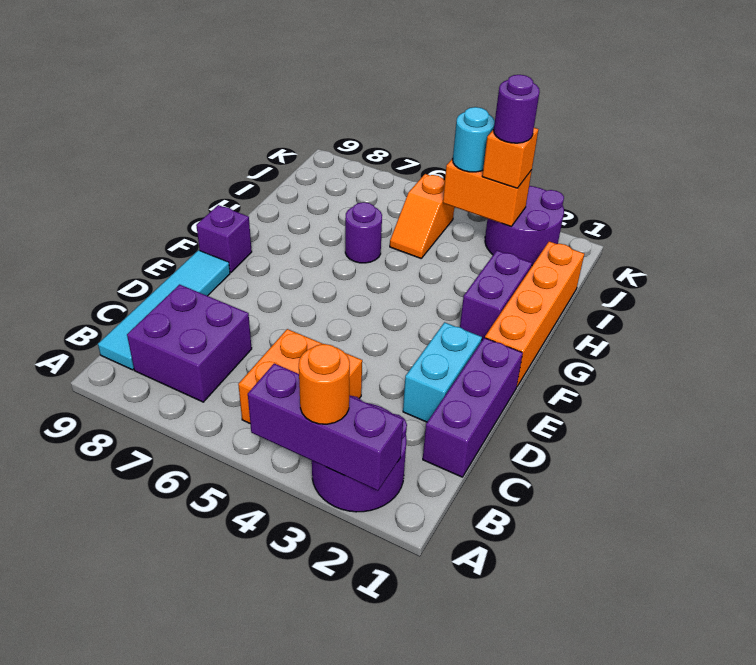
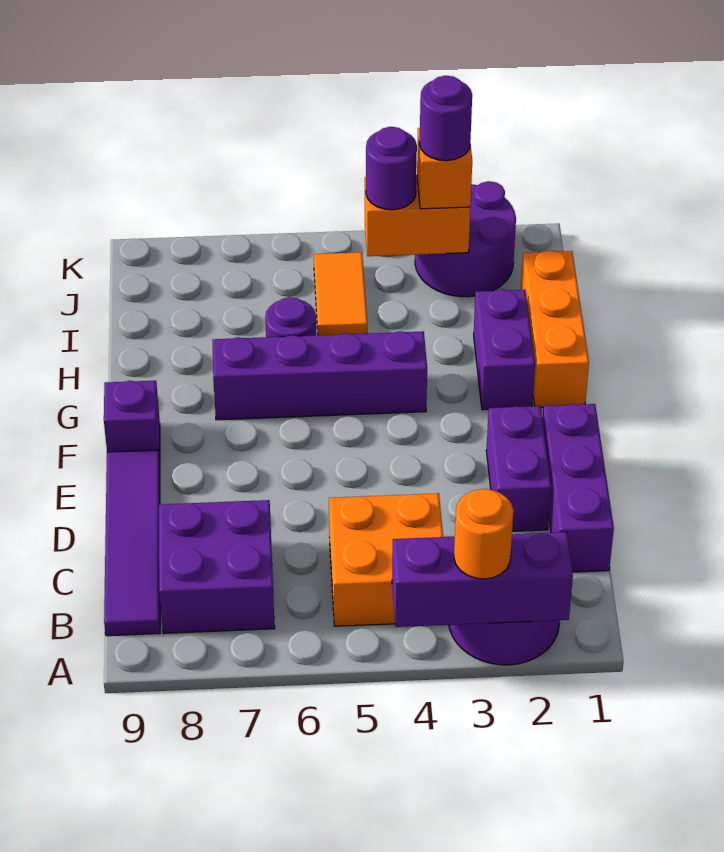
cyan 1x4 tile [98,250,230,370] -> purple 1x4 tile [104,450,160,636]
cyan 1x2 brick [403,322,482,422] -> purple 1x2 brick [486,406,551,531]
orange 1x4 brick [485,241,584,386] -> orange 1x3 brick [521,250,589,407]
none -> purple 1x4 brick [213,331,427,420]
orange 1x2 slope [390,174,454,258] -> orange 1x2 tile [314,252,367,335]
cyan 1x1 round brick [453,107,495,172] -> purple 1x1 round brick [366,127,417,210]

